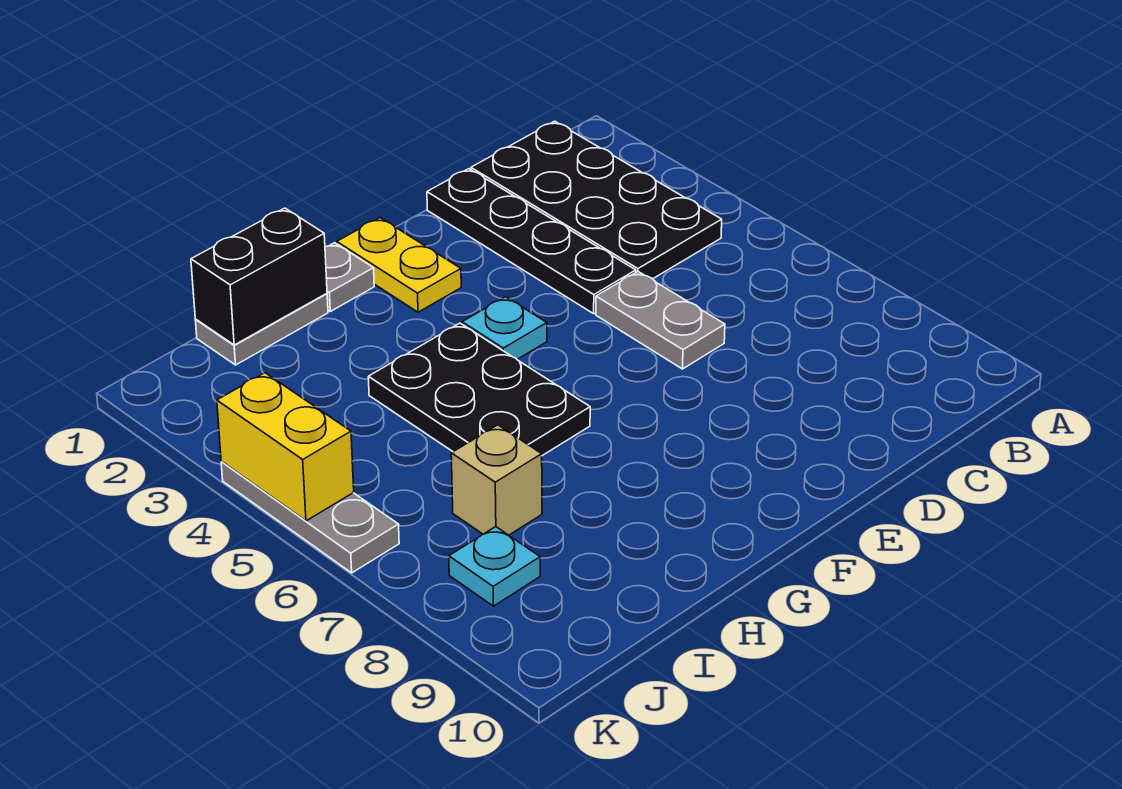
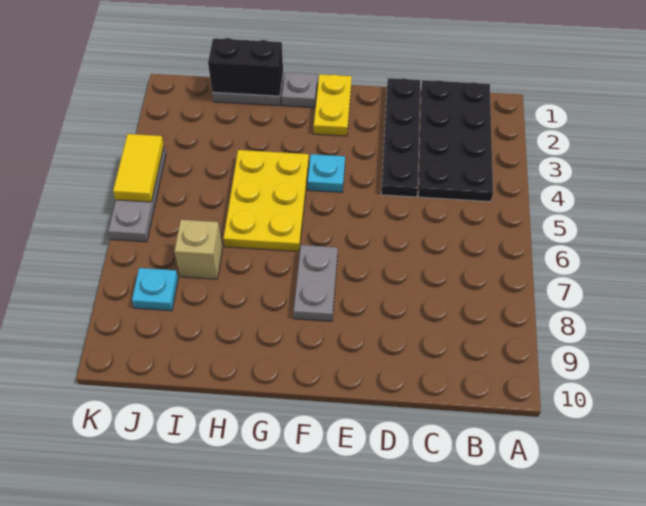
grey 1x2 plate [596,272,725,369] -> grey 1x2 plate moved to [294,245,338,321]
black 2x3 plate [368,323,590,456] -> yellow 2x3 plate [223,150,309,252]
yellow 1x2 brick [217,373,354,521] -> yellow 1x2 tile [113,134,164,202]

